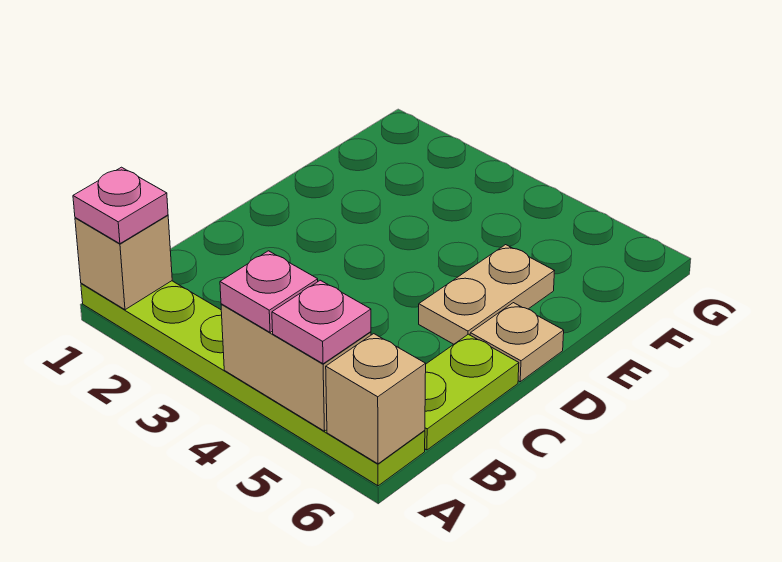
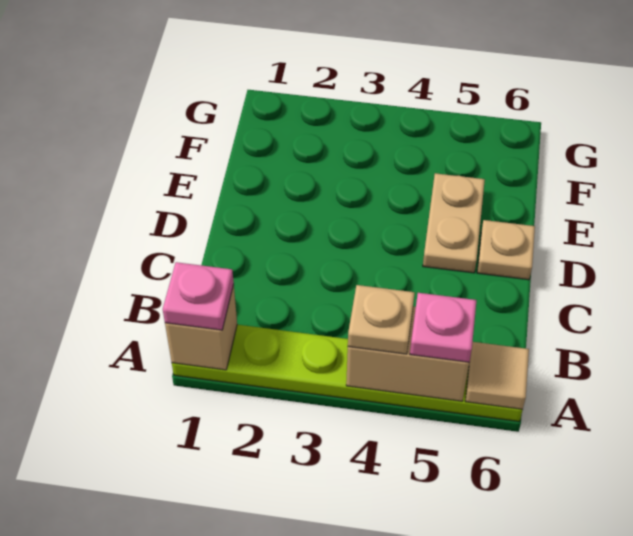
pink 1x1 plate [220,251,318,332] -> tan 1x1 plate [348,285,415,354]
tan 1x1 brick [326,334,426,464] -> tan 1x1 tile [465,342,529,409]
lime 1x2 plate [425,334,519,450] -> none

